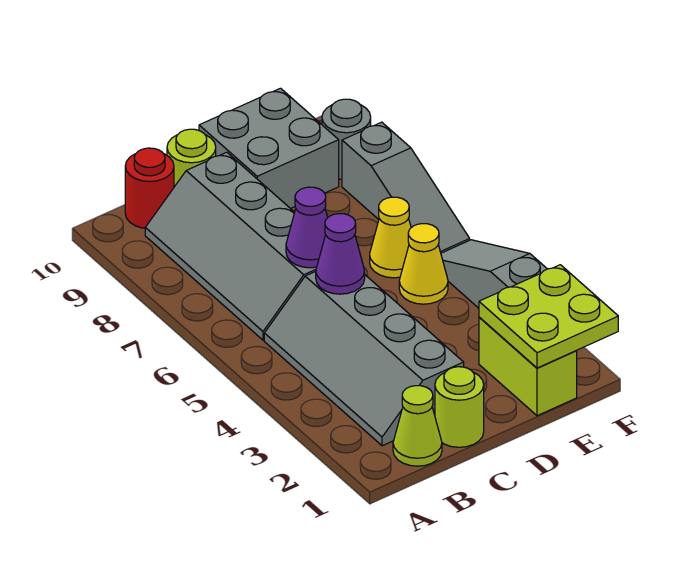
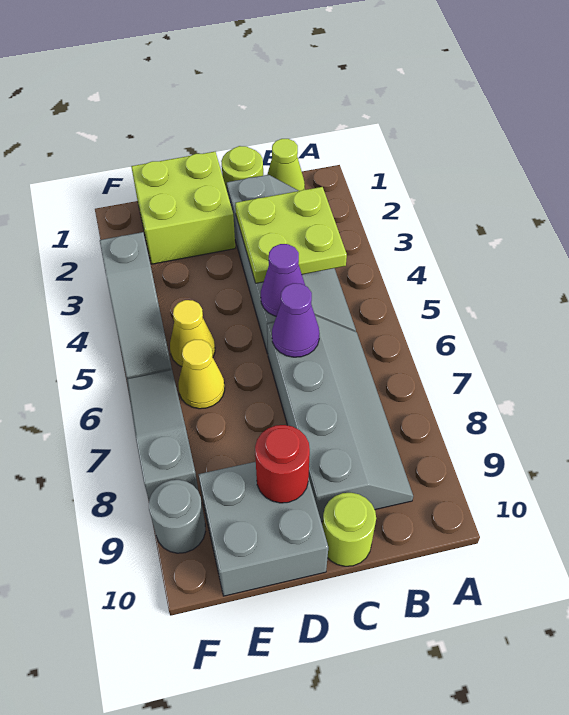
red 1x1 round brick [125,148,174,228] -> red 1x1 round brick moved to [255,425,310,503]
lime 1x2 brick [479,317,577,416] -> lime 2x2 brick [131,152,235,264]
lime 2x2 plate [479,265,618,368] -> lime 2x2 plate moved to [235,187,347,283]

